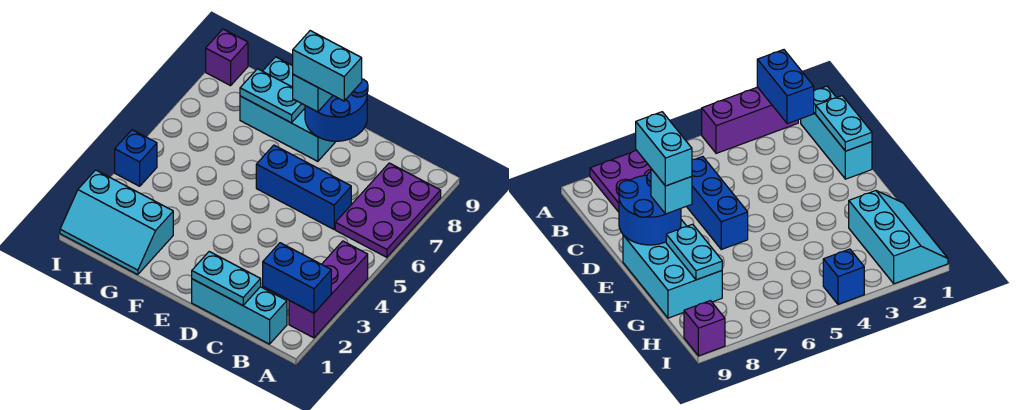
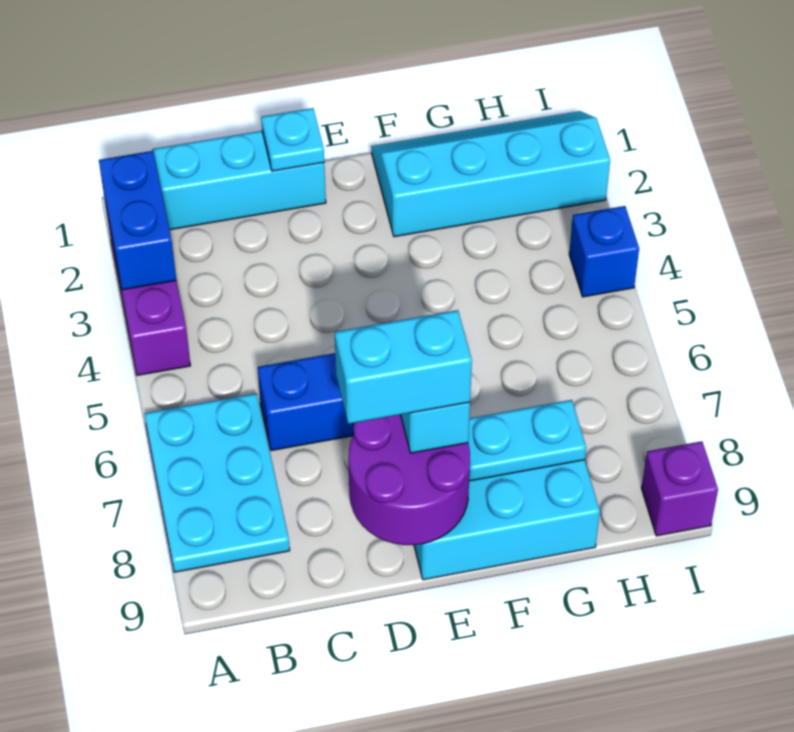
blue 1x2 brick [263,243,331,313] -> blue 1x2 brick turned to [99,151,176,290]
purple 2x3 plate [335,163,441,257] -> cyan 2x3 plate [144,393,290,572]
cyan 1x2 plate [192,252,261,305] -> cyan 1x1 plate [261,108,324,171]
blue 2x2 round brick [305,79,368,141] -> purple 2x2 round brick [348,415,470,545]
cyan 2x3 slope [60,170,173,275] -> cyan 2x4 slope [371,111,610,237]

